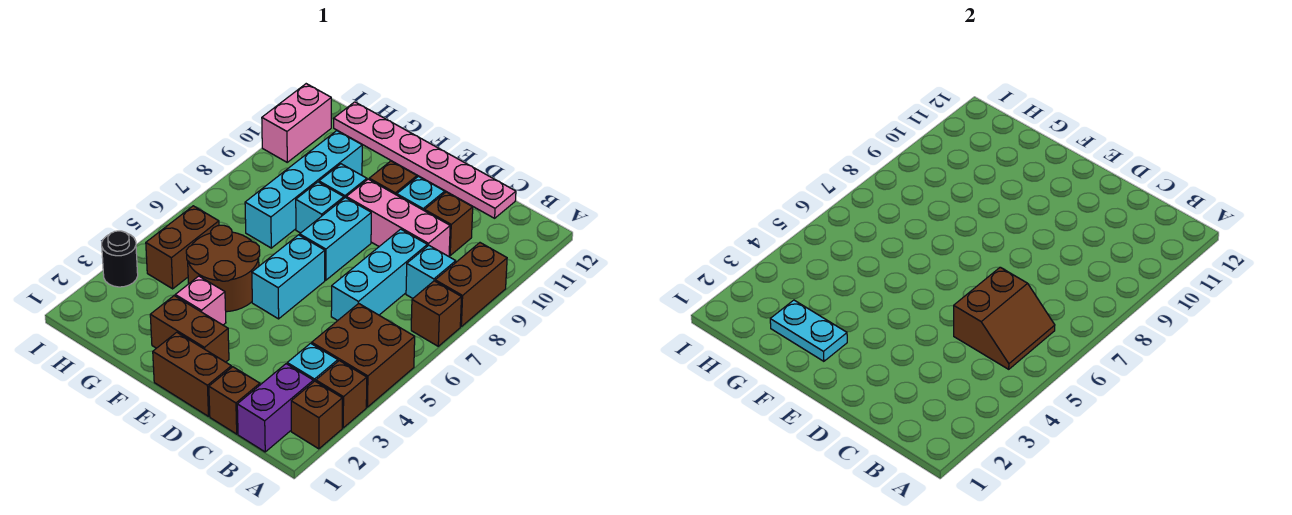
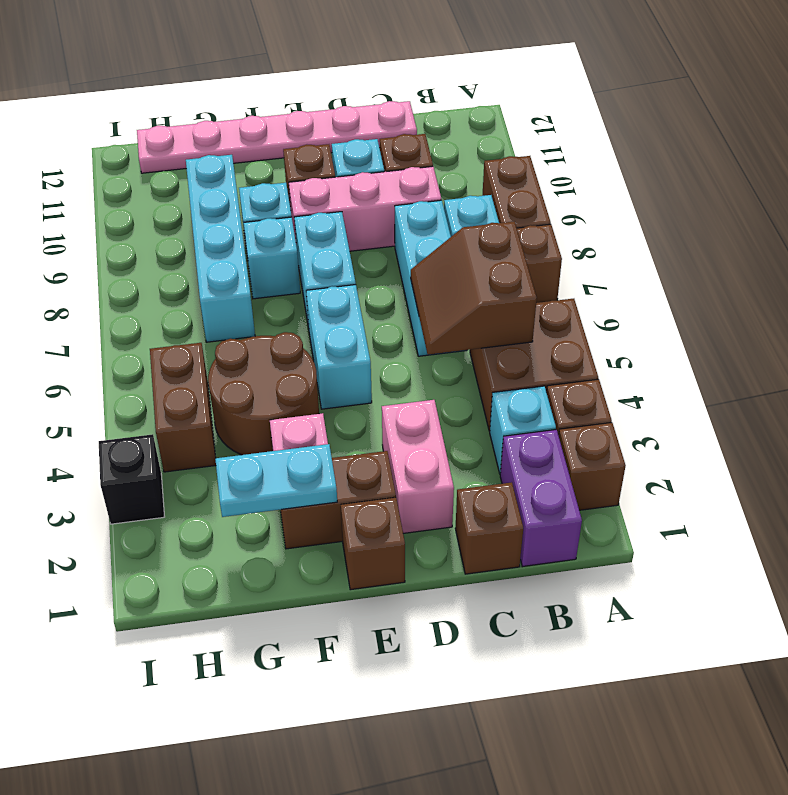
brown 2x2 slope [954,267,1055,369] -> brown 2x2 slope turned to [411,221,537,355]
brown 1x2 brick [153,332,231,416] -> brown 1x1 brick [341,497,405,590]
black 1x1 round brick [102,231,138,287] -> black 1x1 brick [99,434,164,524]
pink 1x2 brick [262,84,331,162] -> pink 1x2 brick moved to [382,400,454,533]

